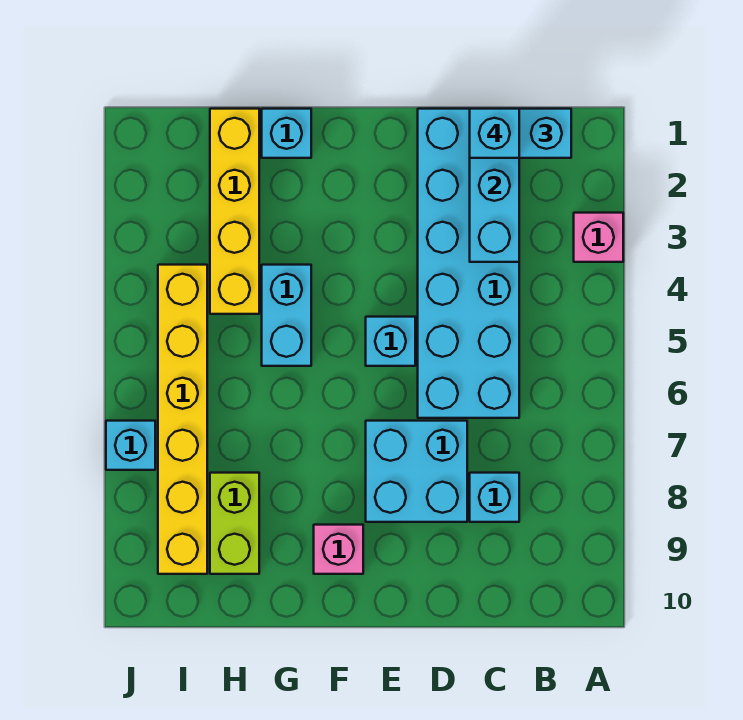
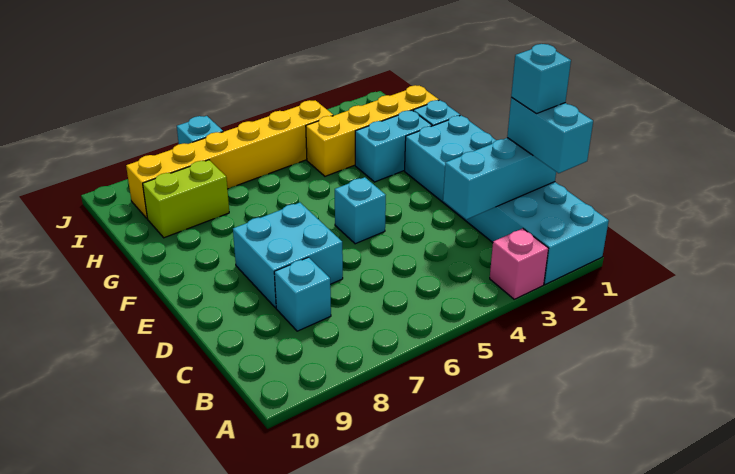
cyan 2x6 brick [418,109,519,418] -> cyan 2x6 brick turned to [405,115,609,285]
pink 1x1 brick [314,525,363,574] -> none
cyan 1x2 brick [262,265,311,366] -> cyan 1x2 brick moved to [355,110,432,182]

